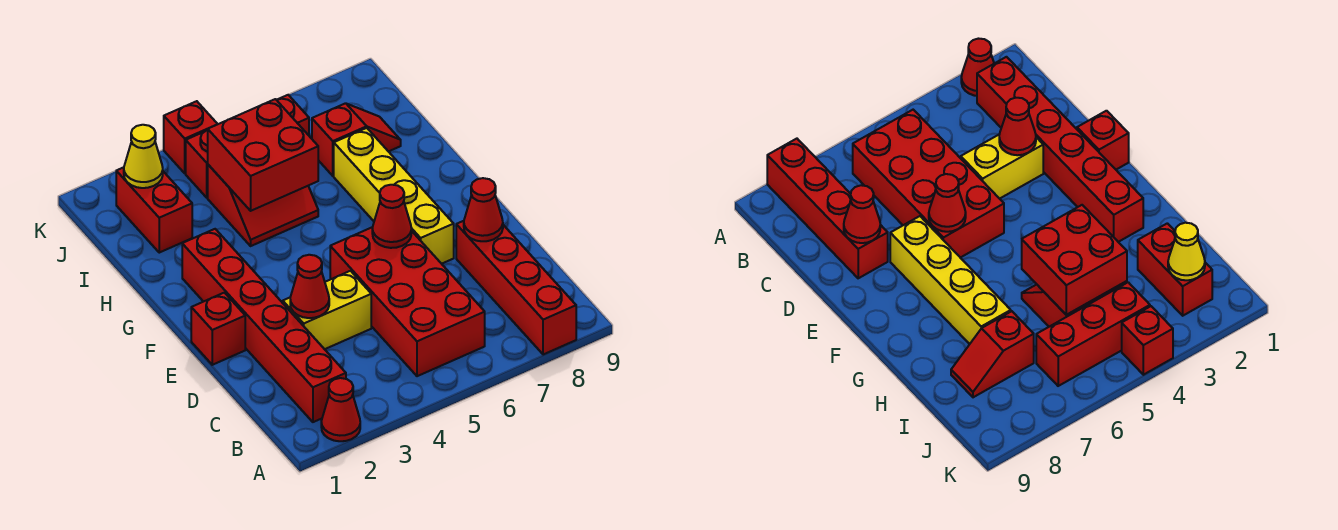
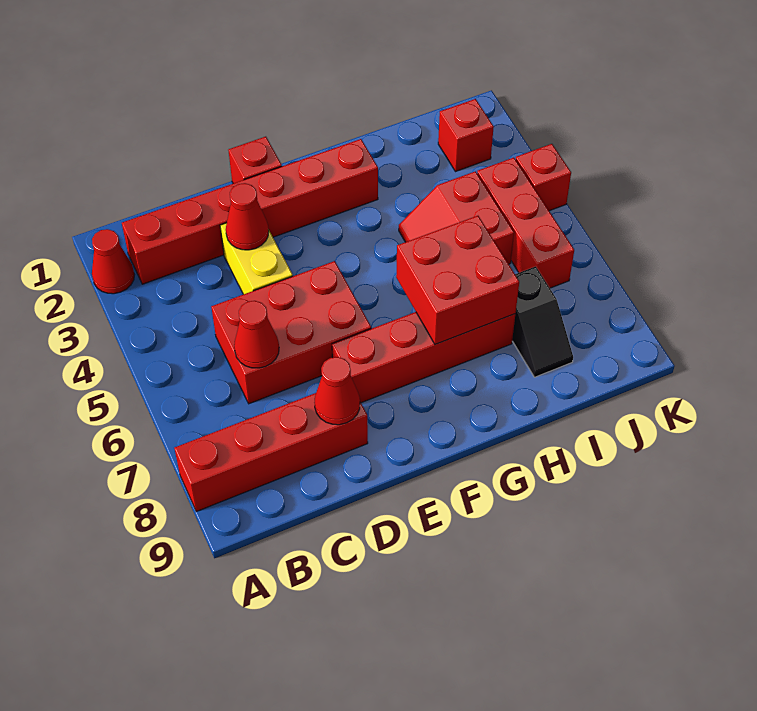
red 2x4 brick [330,228,485,376] -> red 2x3 brick [211,261,371,404]
red 1x1 cone [372,185,411,248] -> red 1x1 cone moved to [234,301,279,368]
yellow 1x4 brick [334,128,454,264] -> red 1x4 brick [332,312,515,403]
red 2x2 brick [208,99,318,211] -> red 2x2 brick moved to [396,216,519,344]
red 1x2 brick [116,167,192,253] -> red 1x1 brick [438,99,494,172]
red 1x2 slope [312,103,401,176] -> black 1x2 slope [512,266,573,377]
yellow 1x1 cone [124,125,163,188] -> none

